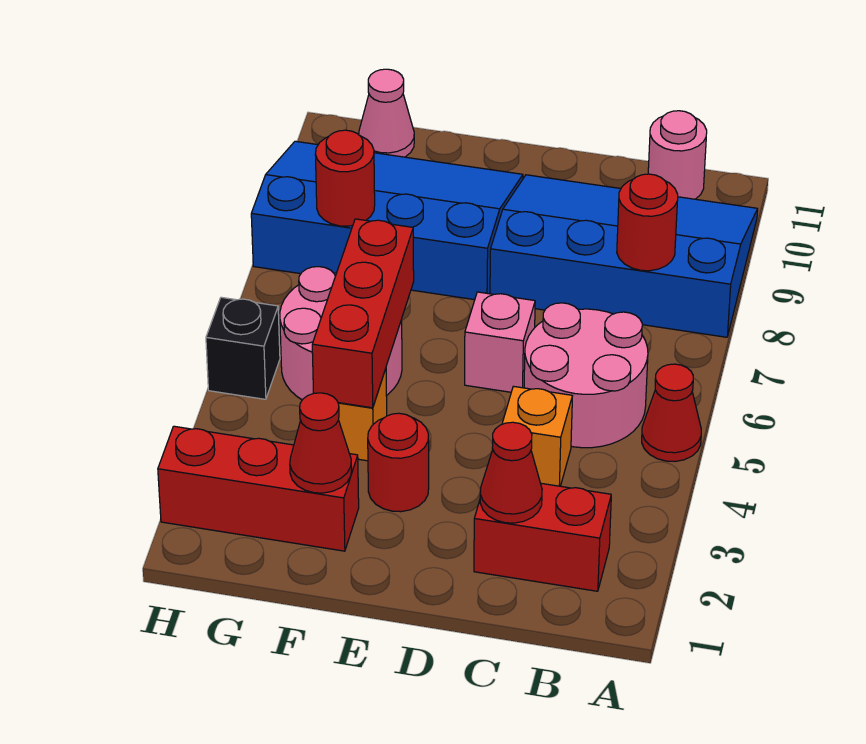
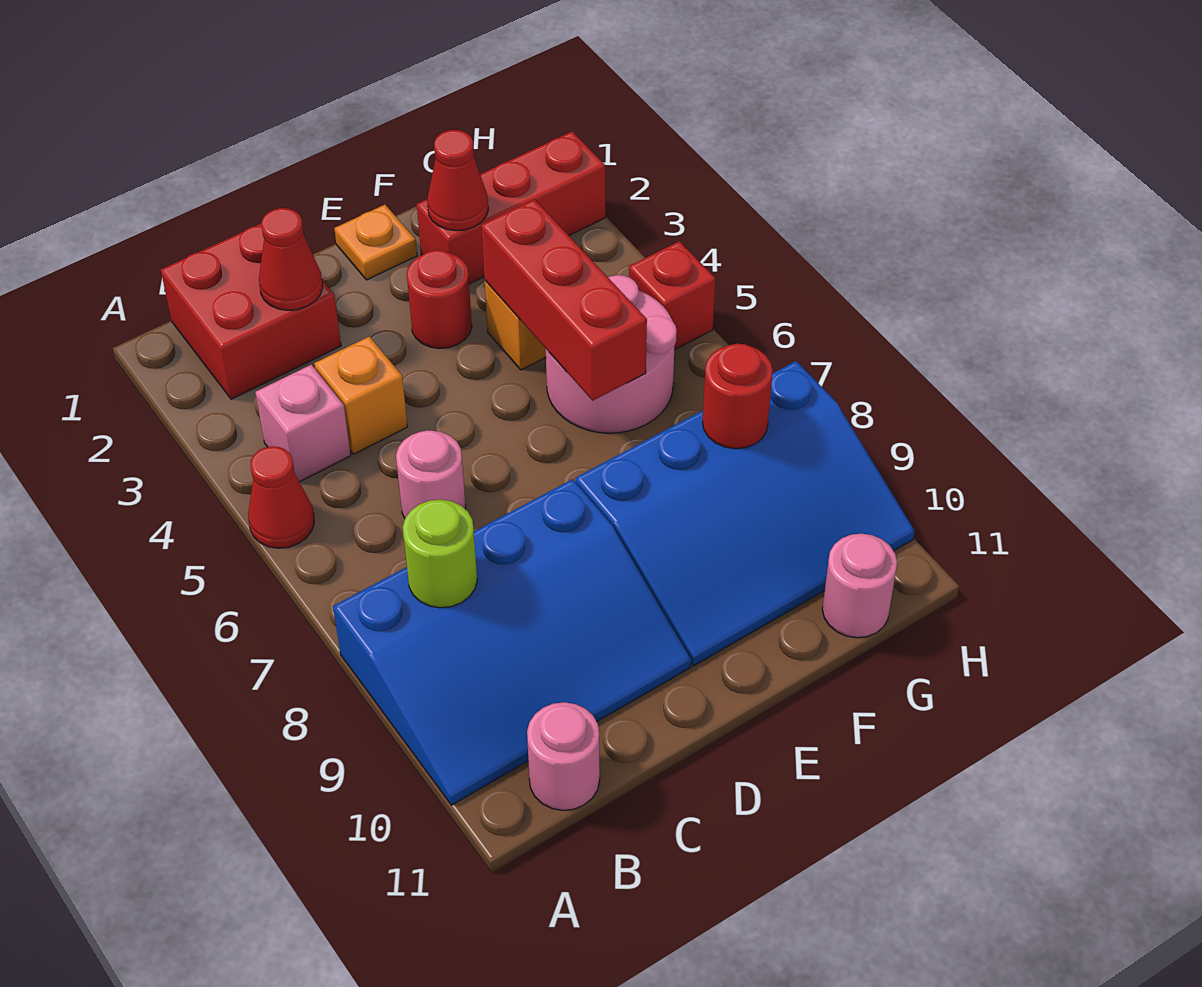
red 1x2 brick [474,483,611,591] -> red 2x2 brick [161,224,341,399]
pink 2x2 round brick [524,303,648,448] -> pink 1x1 round brick [396,430,466,518]
red 1x1 round brick [617,174,678,271] -> lime 1x1 round brick [403,500,477,608]
pink 1x1 brick [465,292,535,392] -> pink 1x1 brick moved to [255,365,351,482]
none -> orange 1x1 plate [334,205,417,280]
pink 1x1 cone [359,69,414,157] -> pink 1x1 round brick [822,534,897,638]
black 1x1 brick [206,297,280,399] -> red 1x1 brick [629,241,715,350]

